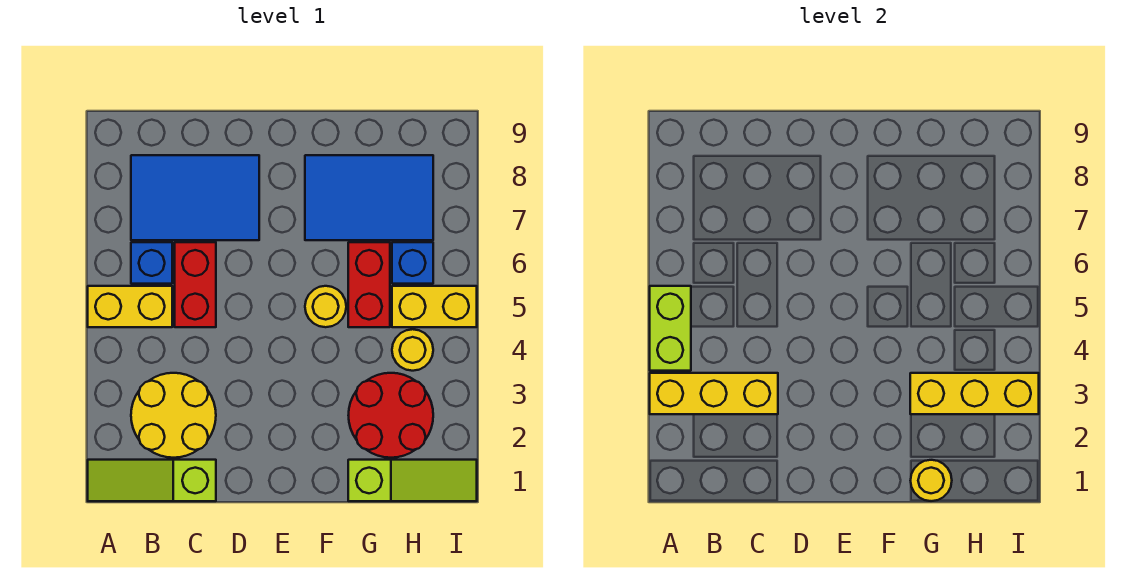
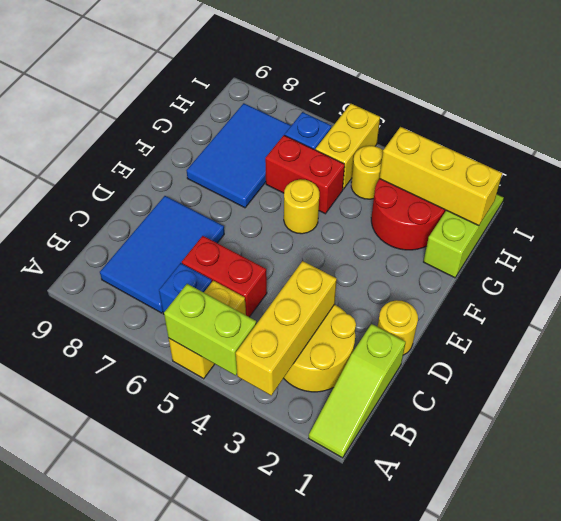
yellow 1x1 round brick [911,460,952,501] -> yellow 1x1 round brick moved to [378,300,418,355]
yellow 1x3 brick [910,373,1039,414] -> yellow 1x3 brick turned to [380,127,502,226]

